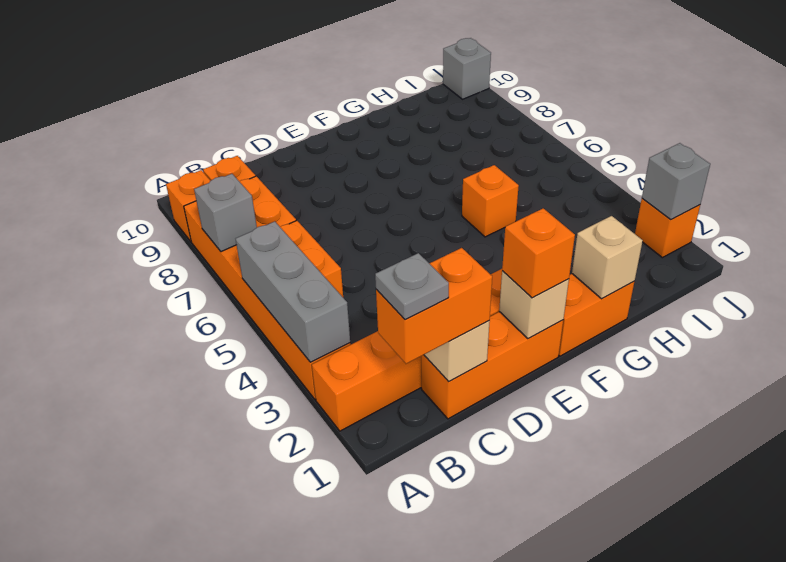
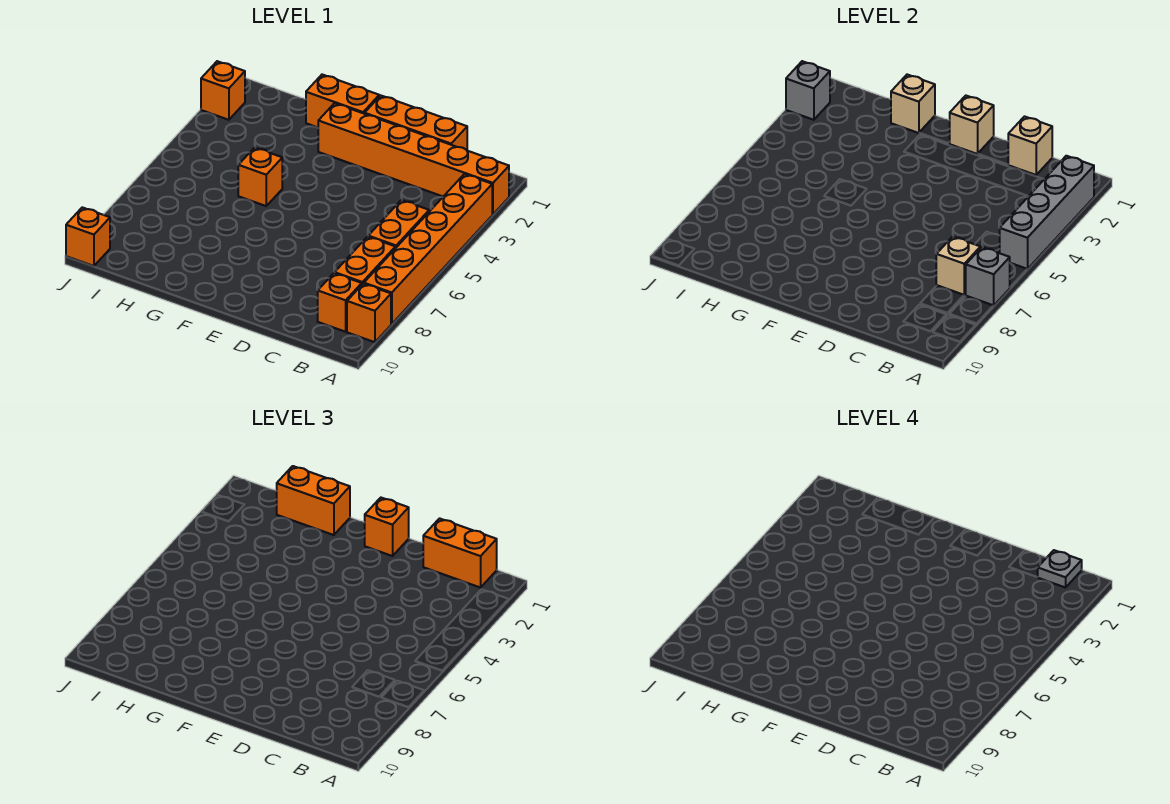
grey 1x3 brick [236,221,350,362] -> grey 1x4 brick [1000,156,1094,269]
none -> tan 1x1 brick [936,237,980,295]
none -> orange 1x2 brick [277,466,350,535]
grey 1x1 brick [443,38,491,99] -> orange 1x1 brick [66,207,110,266]

